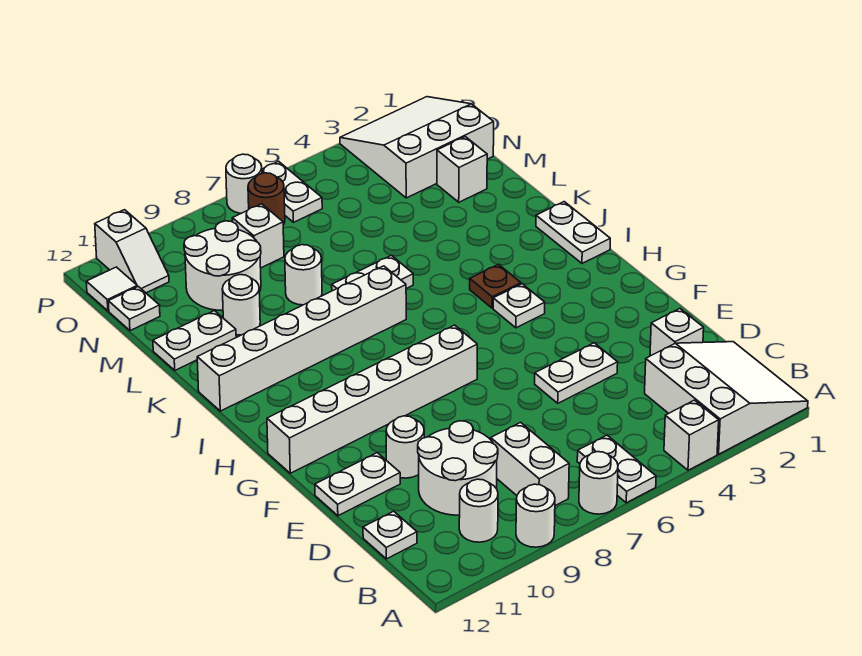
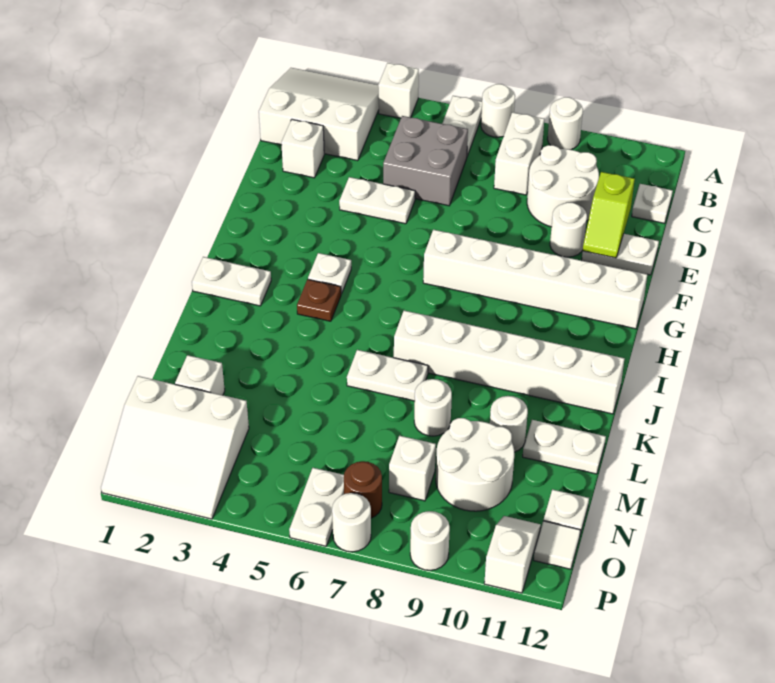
white 3x3 slope [645,342,808,454] -> white 3x3 slope turned to [259,68,379,161]
white 1x1 round brick [459,479,498,542] -> white 1x1 round brick moved to [410,511,450,570]
none -> grey 2x2 brick [383,116,468,206]
none -> lime 1x2 slope [583,172,635,258]
white 1x2 plate [536,202,610,263] -> white 1x2 plate turned to [192,257,271,306]

